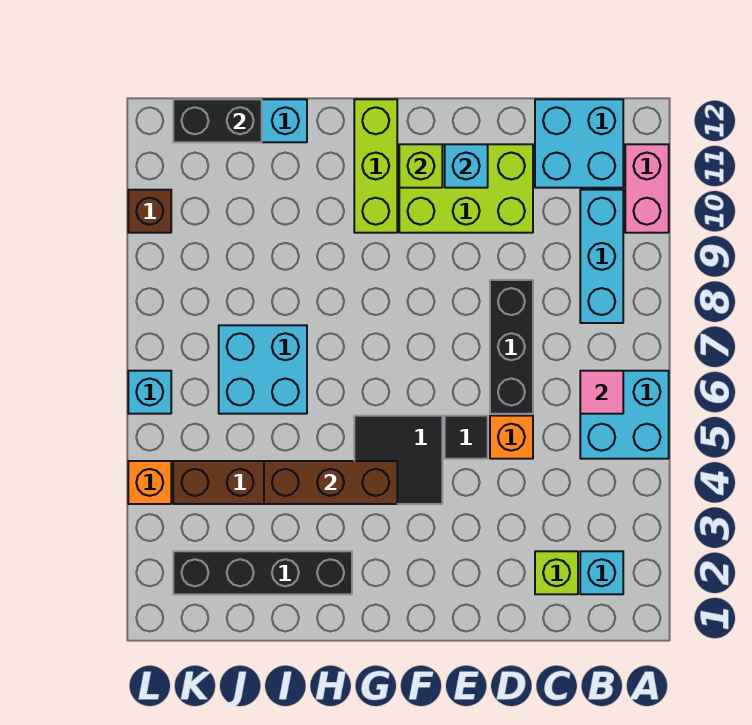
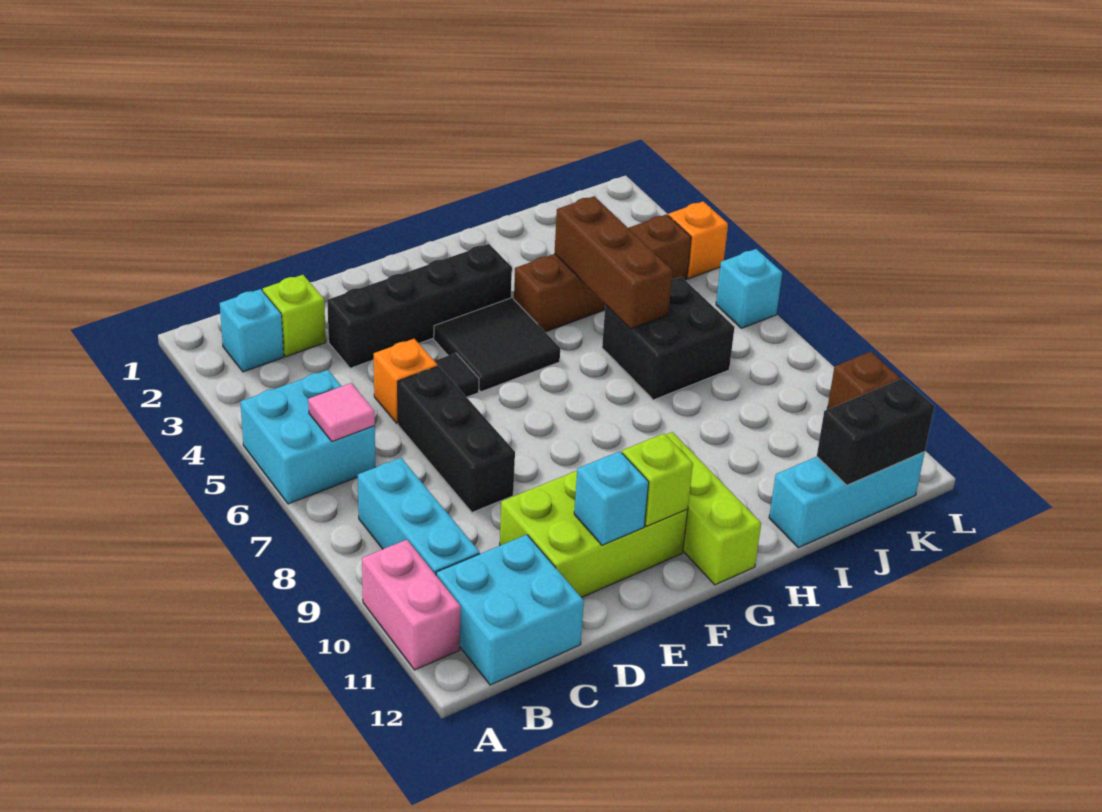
brown 1x3 brick [264,461,397,504] -> brown 1x3 brick turned to [555,196,673,329]
black 1x4 brick [173,551,352,594] -> black 1x4 brick moved to [327,244,512,368]
cyan 2x2 brick [219,325,307,414] -> black 2x2 brick [602,277,735,400]

